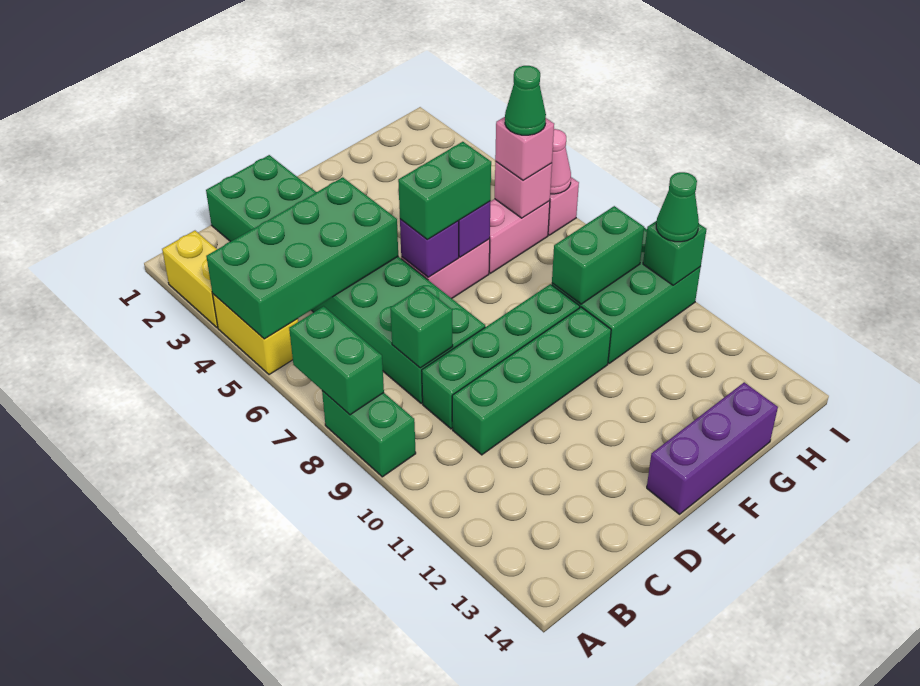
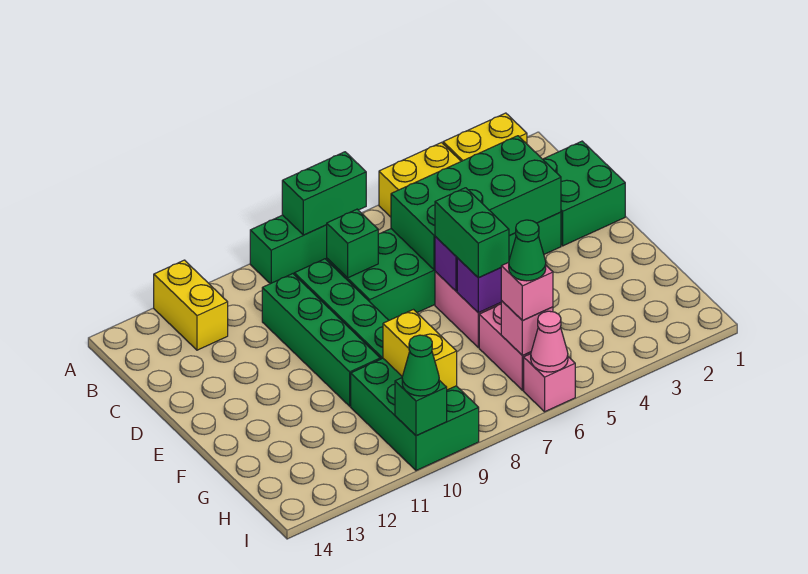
green 2x4 brick [206,177,398,339] -> green 2x4 brick turned to [391,136,561,270]
none -> yellow 1x2 brick [154,260,228,350]
purple 1x3 brick [647,382,778,514] -> none
green 1x2 brick [552,206,644,304] -> yellow 1x2 brick [383,310,457,390]

